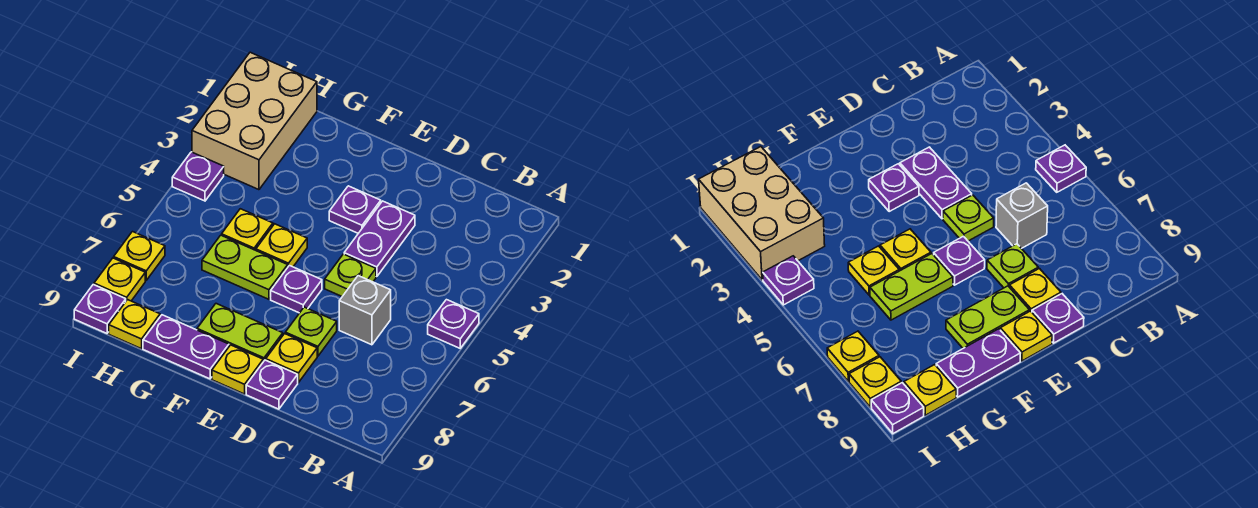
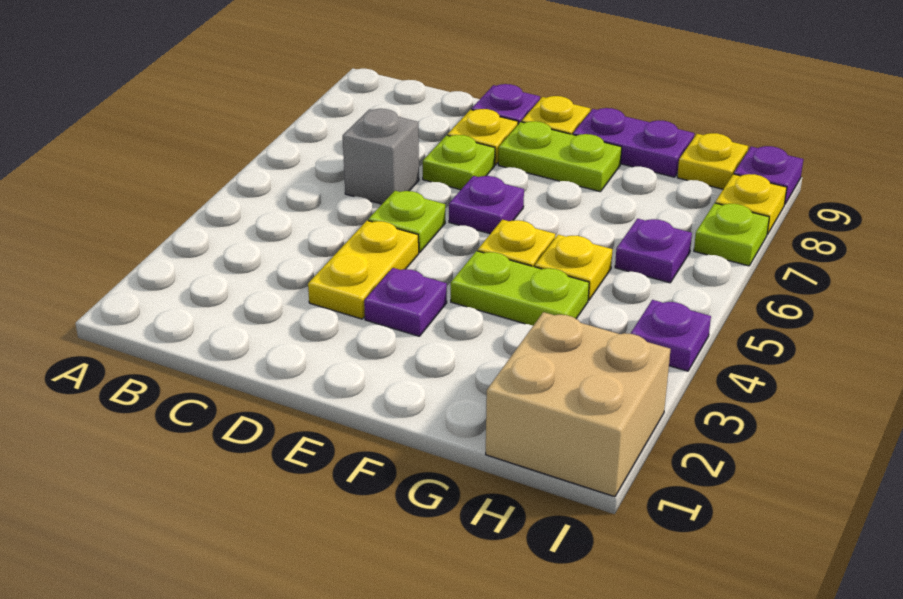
purple 1x1 plate [428,300,479,348] -> purple 1x1 plate moved to [615,219,692,283]
purple 1x2 plate [344,201,415,277] -> yellow 1x2 plate [308,221,419,319]
lime 1x2 plate [202,235,288,299] -> lime 1x2 plate moved to [451,251,589,326]
tan 2x3 brick [192,52,317,190] -> tan 2x2 brick [486,312,671,497]
yellow 1x1 plate [114,232,165,280] -> lime 1x1 plate [694,203,769,266]

